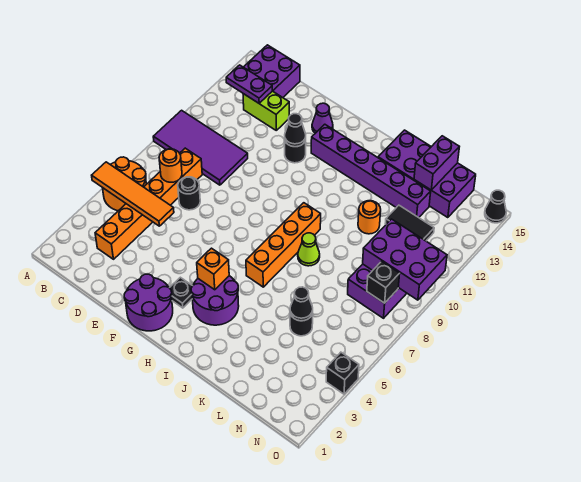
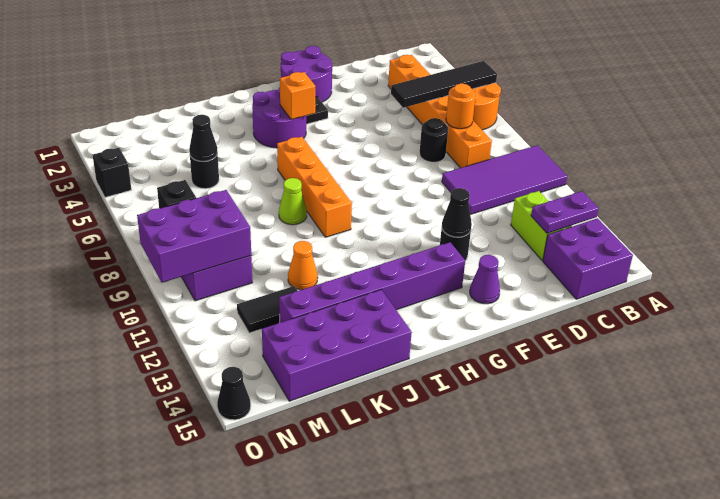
orange 1x4 tile [92,162,174,226] -> black 1x4 tile [391,61,497,108]
lime 1x2 brick [243,91,289,130] -> lime 1x2 brick turned to [511,191,571,261]
orange 1x1 round brick [358,201,381,234] -> orange 1x1 cone [288,241,318,290]
purple 1x2 brick [414,136,459,190] -> none

